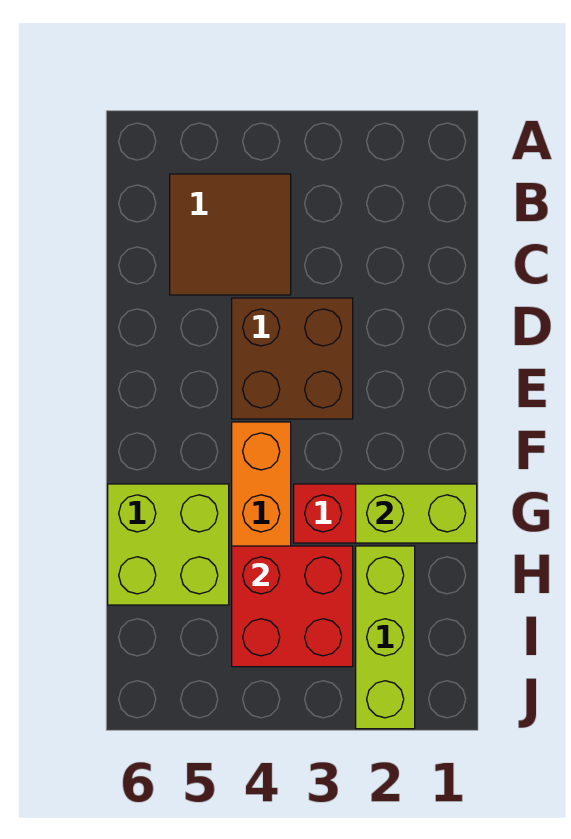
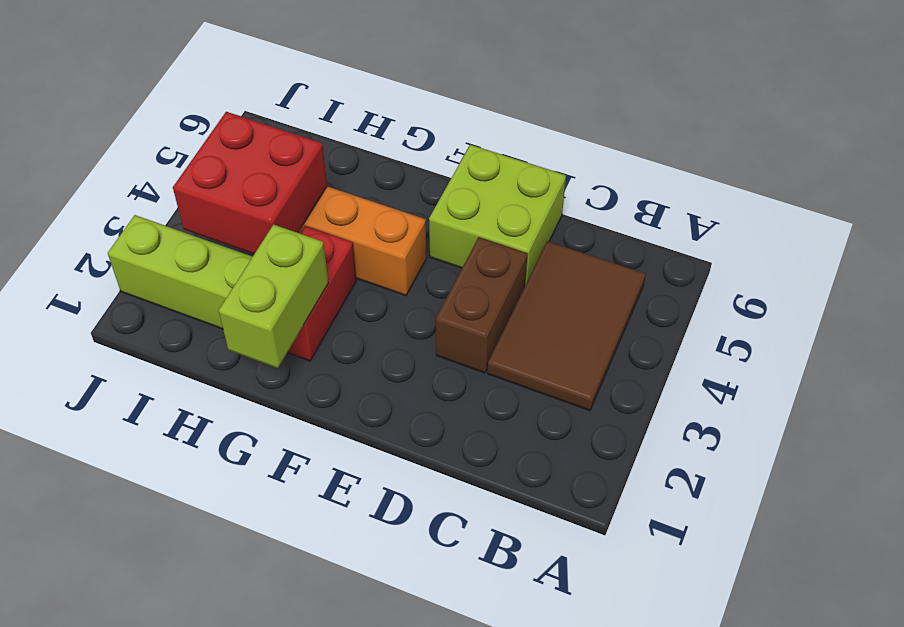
brown 2x2 tile [170,174,291,295] -> brown 2x3 tile [488,241,646,411]
brown 2x2 brick [232,298,353,419] -> brown 1x2 brick [436,237,527,373]
lime 2x2 brick [108,484,229,605] -> lime 2x2 brick moved to [429,145,566,286]

